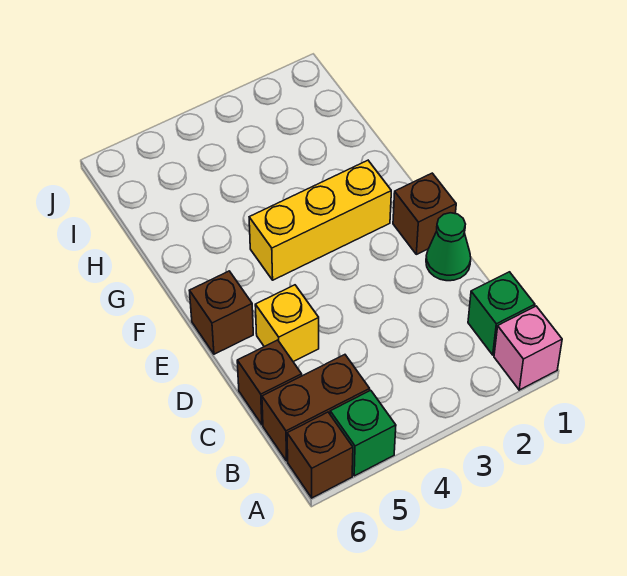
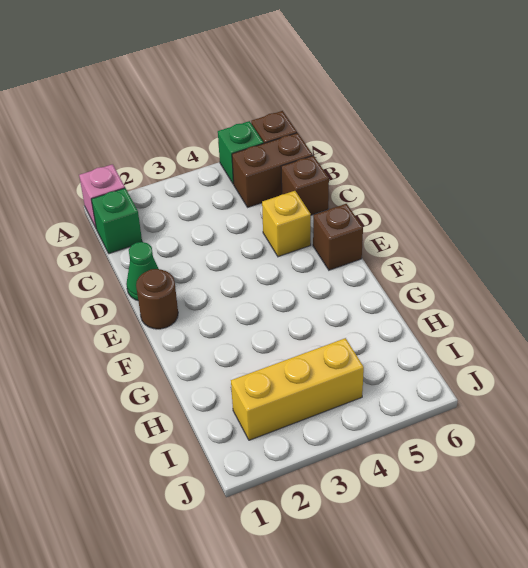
brown 1x1 brick [393,173,456,254] -> brown 1x1 round brick [136,269,178,329]
yellow 1x3 brick [249,160,391,280] -> yellow 1x3 brick moved to [231,338,364,440]

